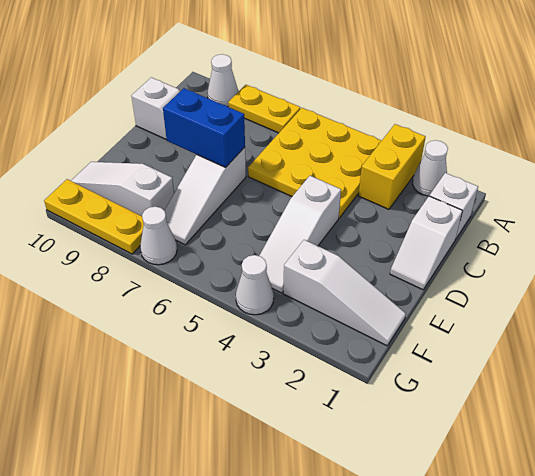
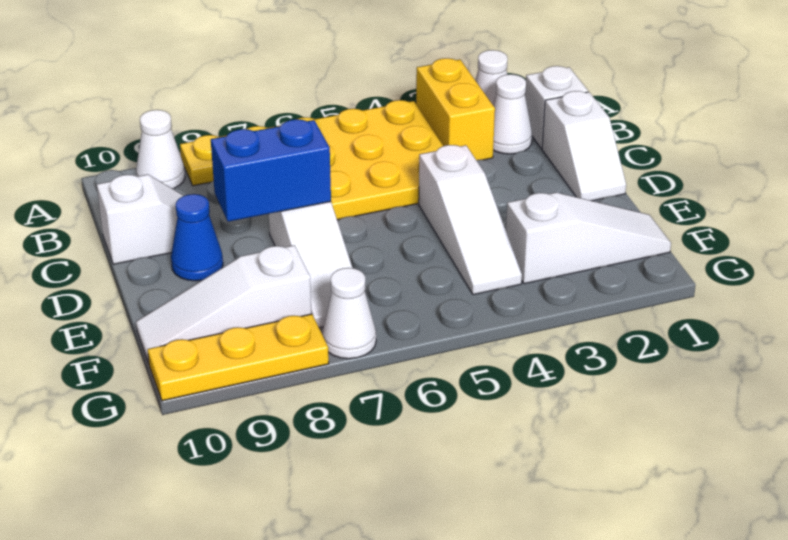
none -> blue 1x1 cone [171,194,223,281]
white 1x1 cone [236,255,274,315] -> white 1x1 cone moved to [493,74,532,154]

